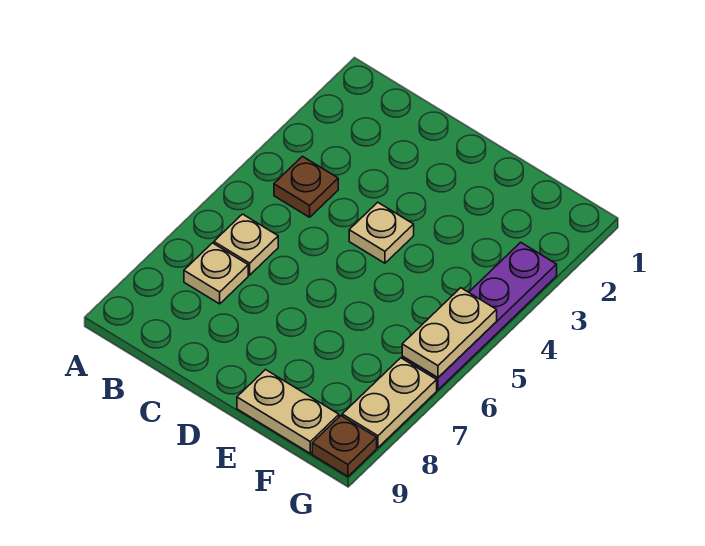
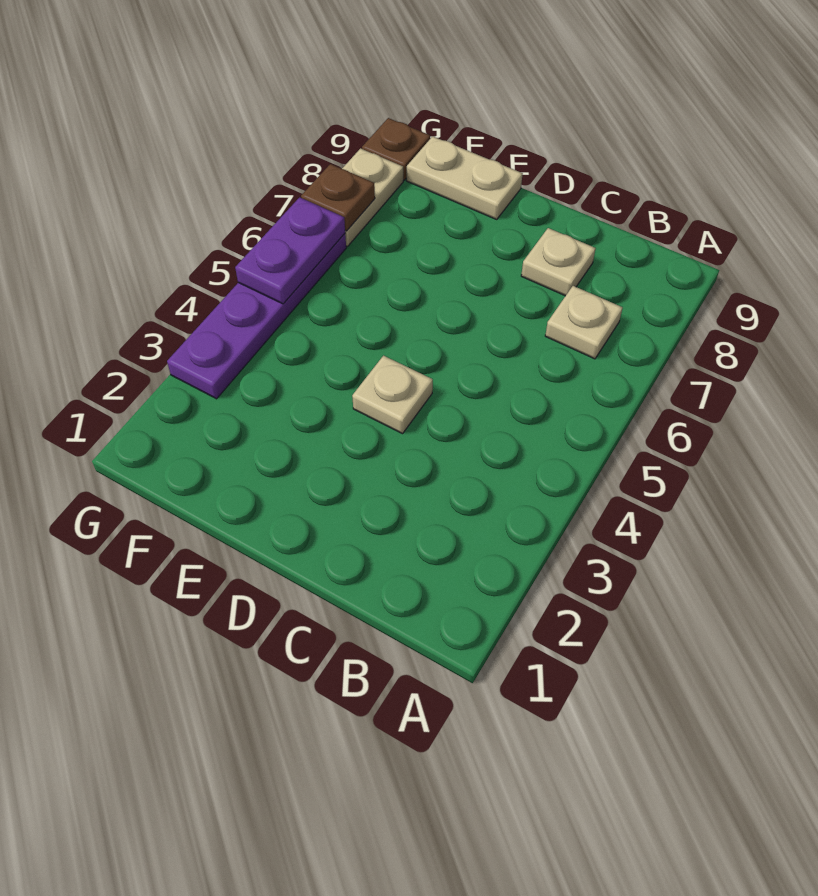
brown 1x1 plate [274,156,338,217] -> brown 1x1 plate moved to [301,164,375,231]
tan 1x1 plate [214,214,278,275] -> tan 1x1 plate moved to [521,228,596,296]
tan 1x2 plate [402,288,497,378] -> purple 1x2 plate [235,197,345,304]

